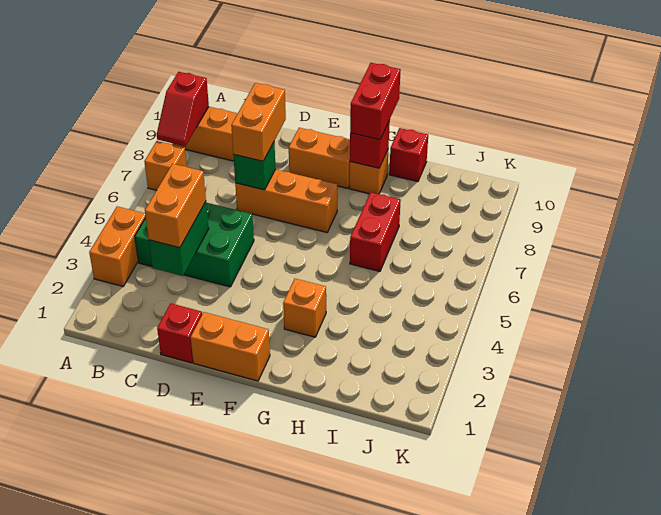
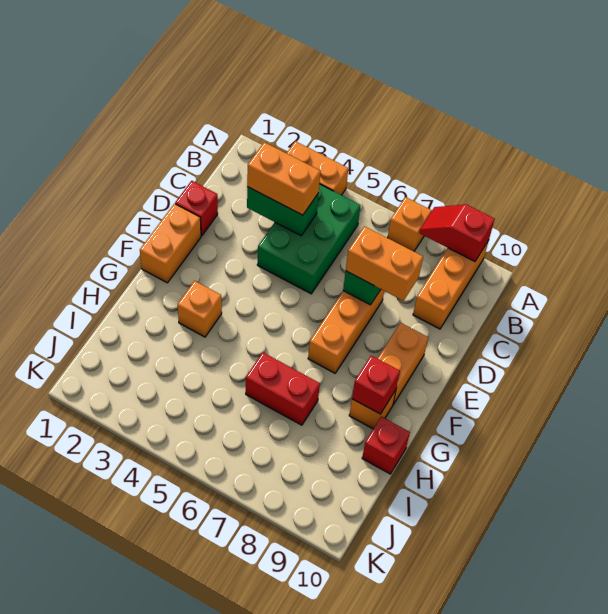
red 1x2 brick [350,63,401,140] -> none

